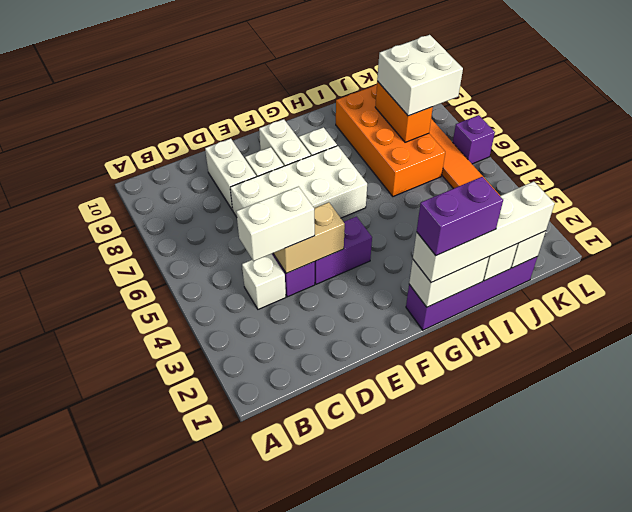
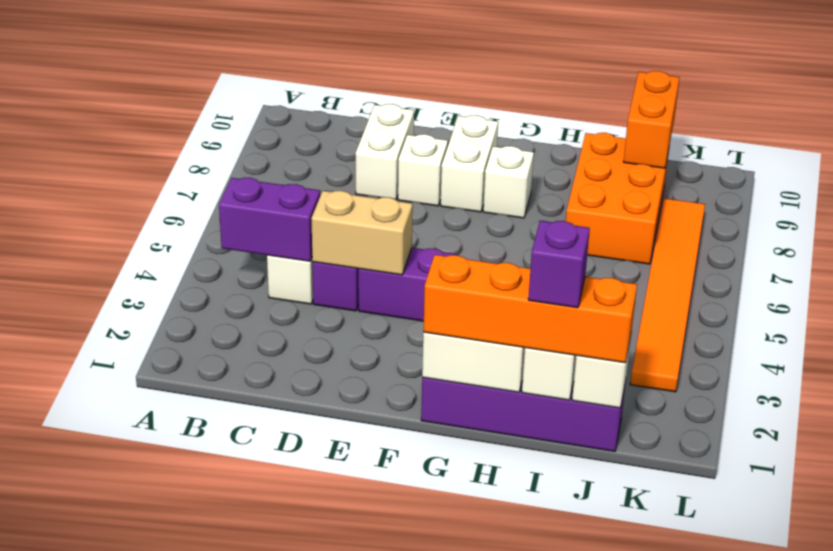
white 1x2 brick [236,187,315,261] -> none
white 2x4 brick [230,146,367,218] -> none
white 1x4 brick [413,182,555,282] -> orange 1x4 brick [423,255,637,363]
purple 1x2 brick [417,177,503,256] -> purple 1x2 brick moved to [219,178,320,261]
orange 2x4 brick [336,85,445,196] -> orange 2x3 brick [566,133,669,264]
orange 1x2 brick [375,81,433,142] -> orange 1x2 brick moved to [623,71,680,168]
white 2x2 brick [377,35,463,116] -> none
purple 1x1 brick [453,115,495,164] -> purple 1x1 brick moved to [528,221,590,308]

